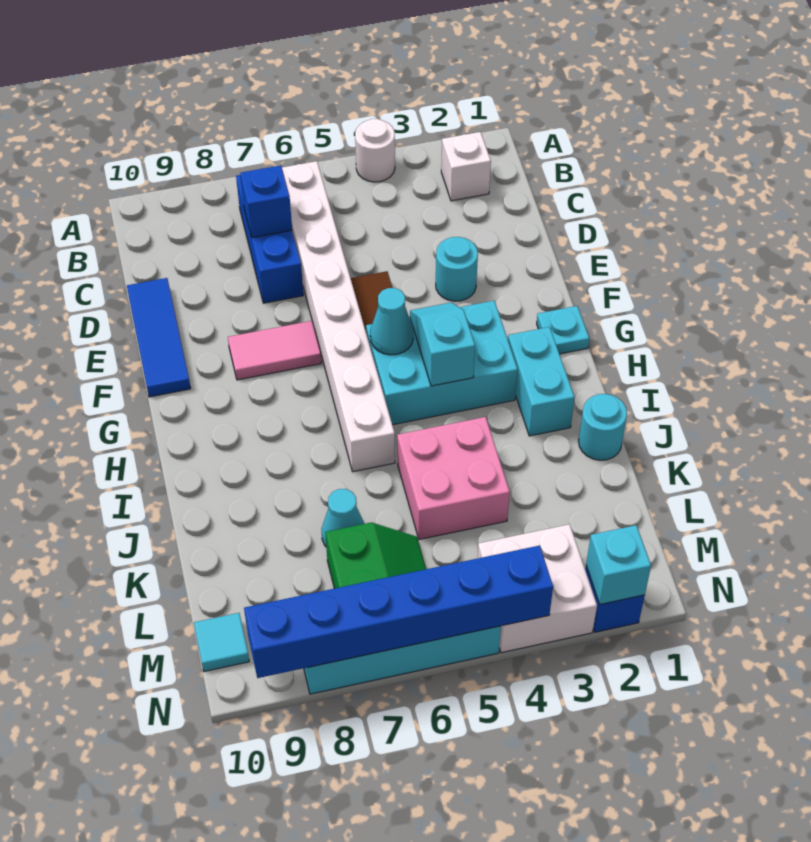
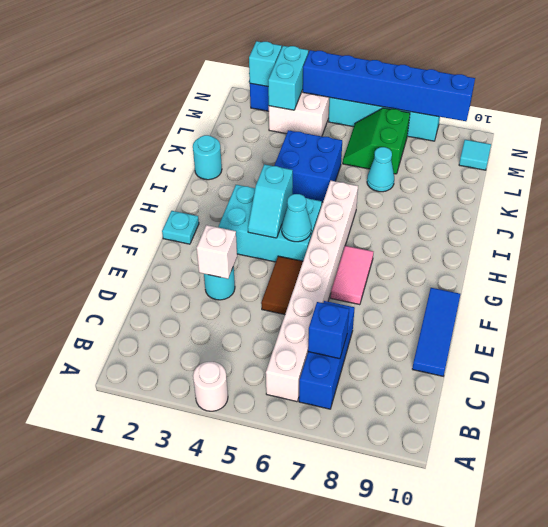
white 1x1 brick [441,132,491,201] -> white 1x1 brick moved to [197,225,237,279]
pink 1x2 tile [228,321,321,380] -> pink 1x2 tile turned to [331,246,373,305]
cyan 1x2 brick [508,327,575,436] -> cyan 1x2 brick moved to [268,46,308,110]
pink 2x2 brick [397,417,510,539] -> blue 2x2 brick [274,130,342,202]

